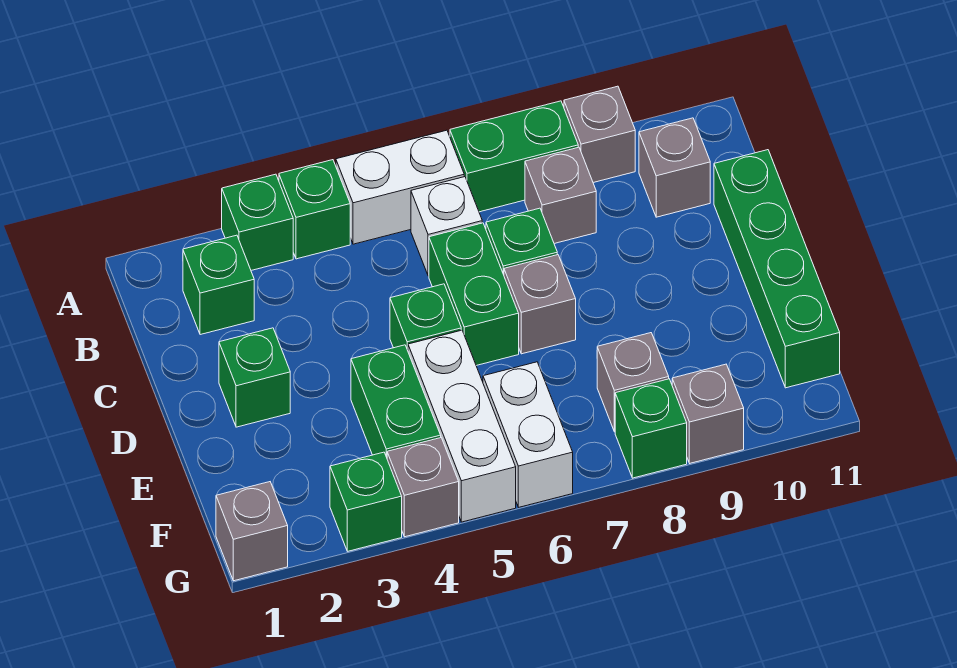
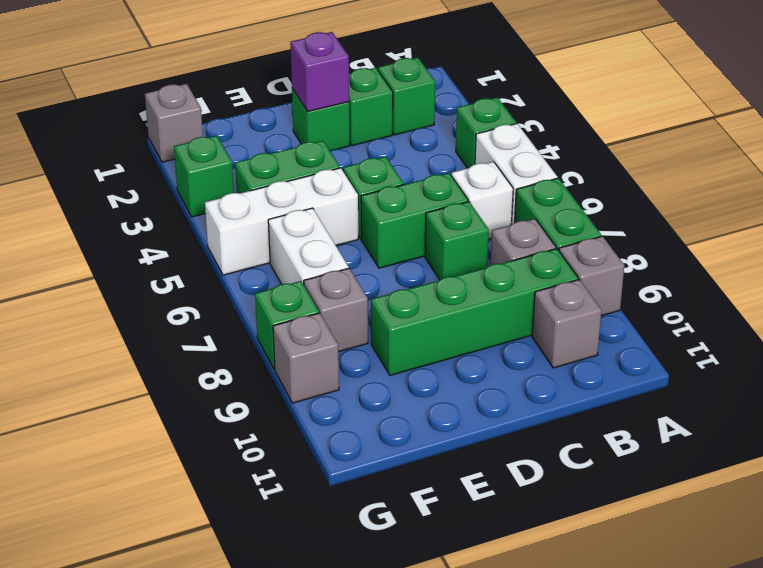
green 1x1 brick [222,174,293,270] -> green 1x1 brick moved to [349,68,393,145]
green 1x4 brick [714,150,840,388] -> green 1x4 brick moved to [371,249,578,375]
none -> purple 1x1 brick [290,32,349,111]
grey 1x1 brick [504,255,576,354] -> none
white 1x2 brick [483,362,573,507] -> white 1x2 brick turned to [268,208,349,285]
grey 1x1 brick [387,438,459,537] -> none

